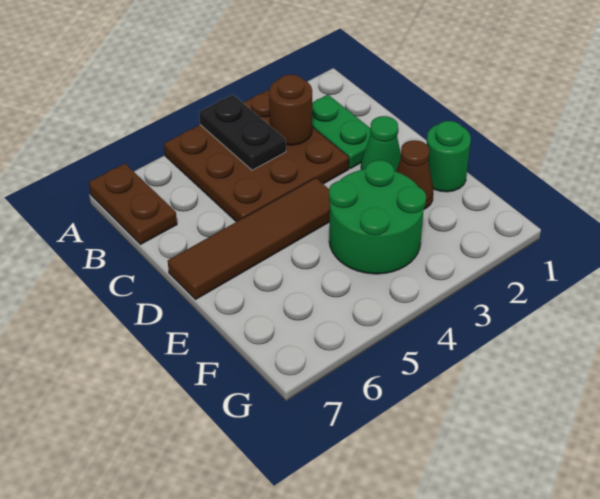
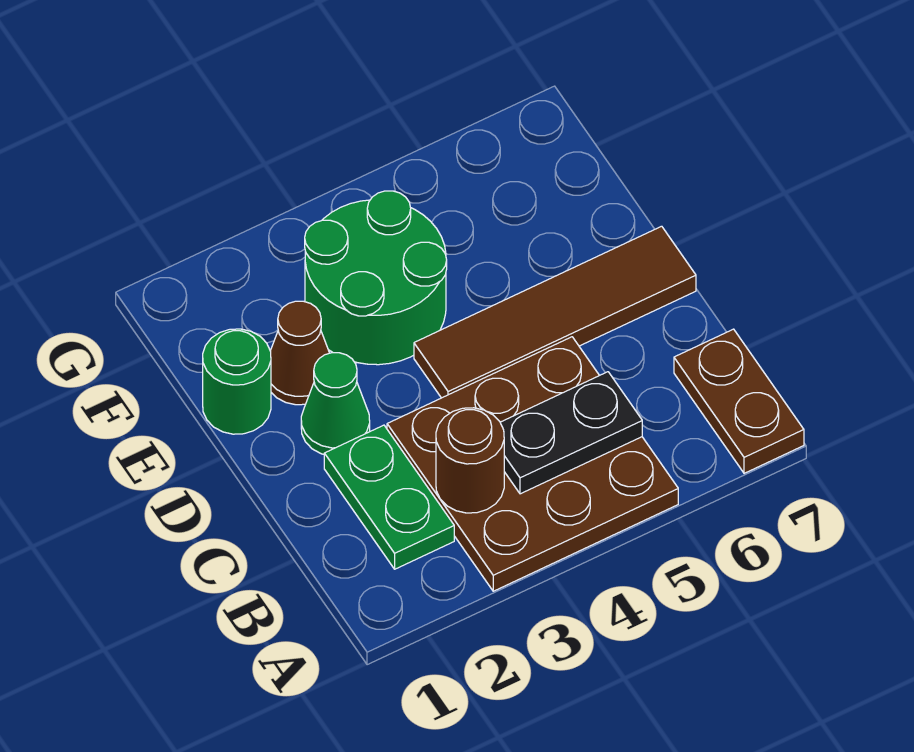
black 1x2 plate [199,95,286,170] -> black 1x2 plate turned to [500,372,642,494]

